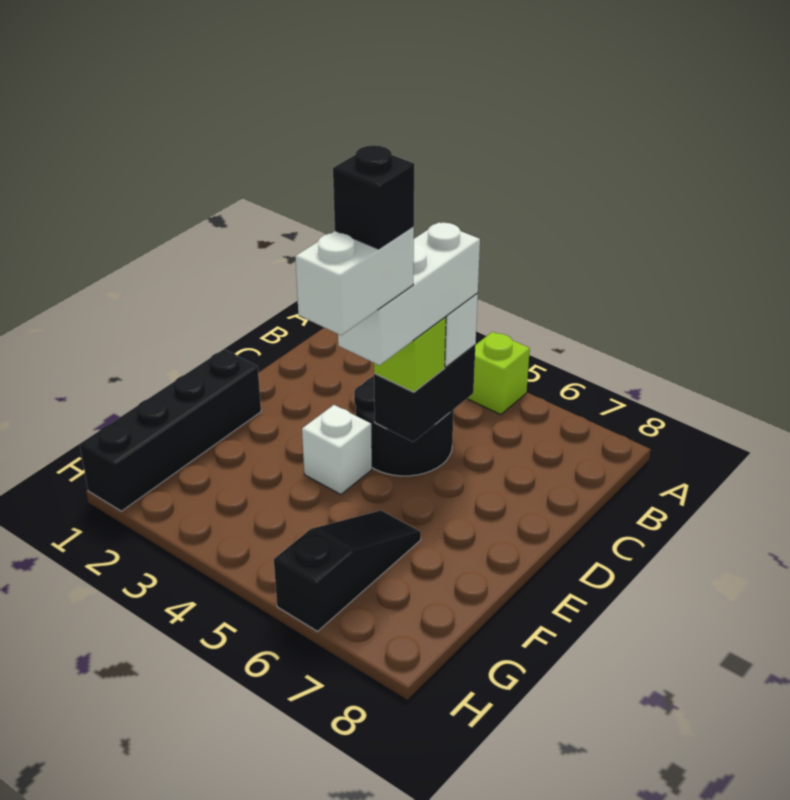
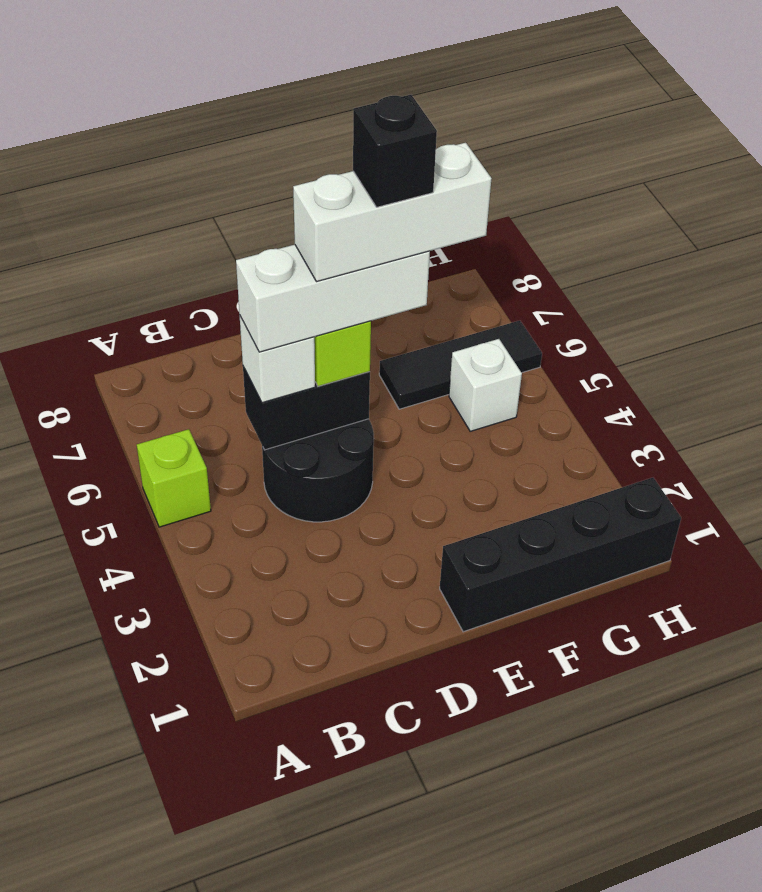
white 1x1 brick [302,405,372,494] -> white 1x1 brick moved to [449,339,522,431]
white 1x2 brick [295,227,414,335] -> white 1x3 brick [293,143,492,282]
black 1x3 slope [274,510,421,631] -> black 1x3 tile [379,321,542,409]

